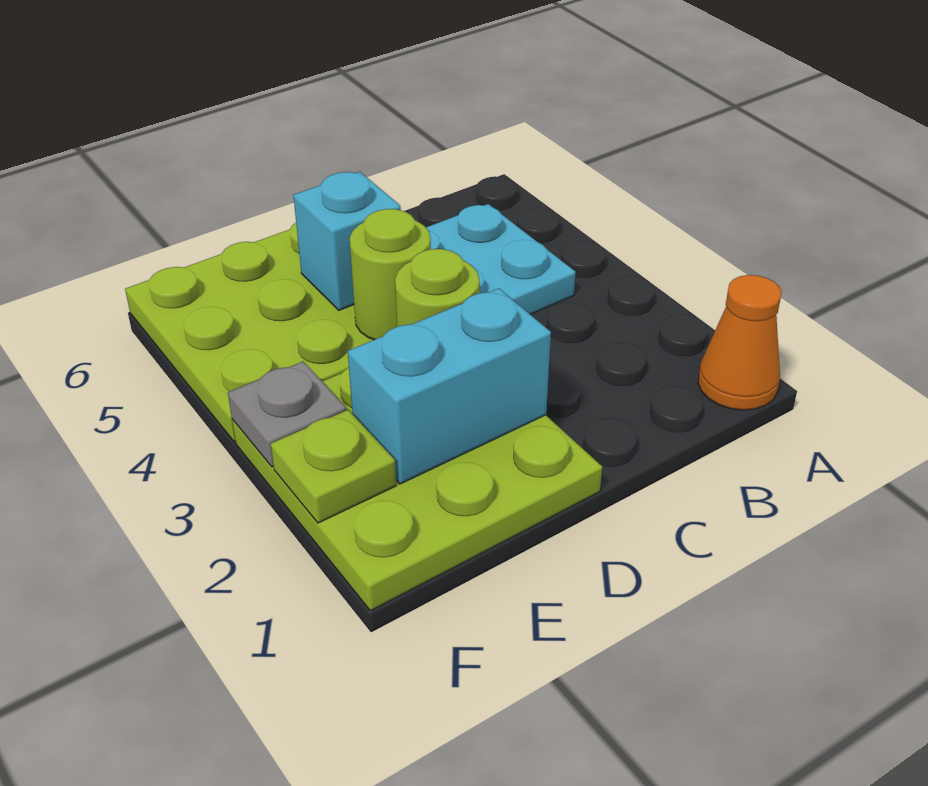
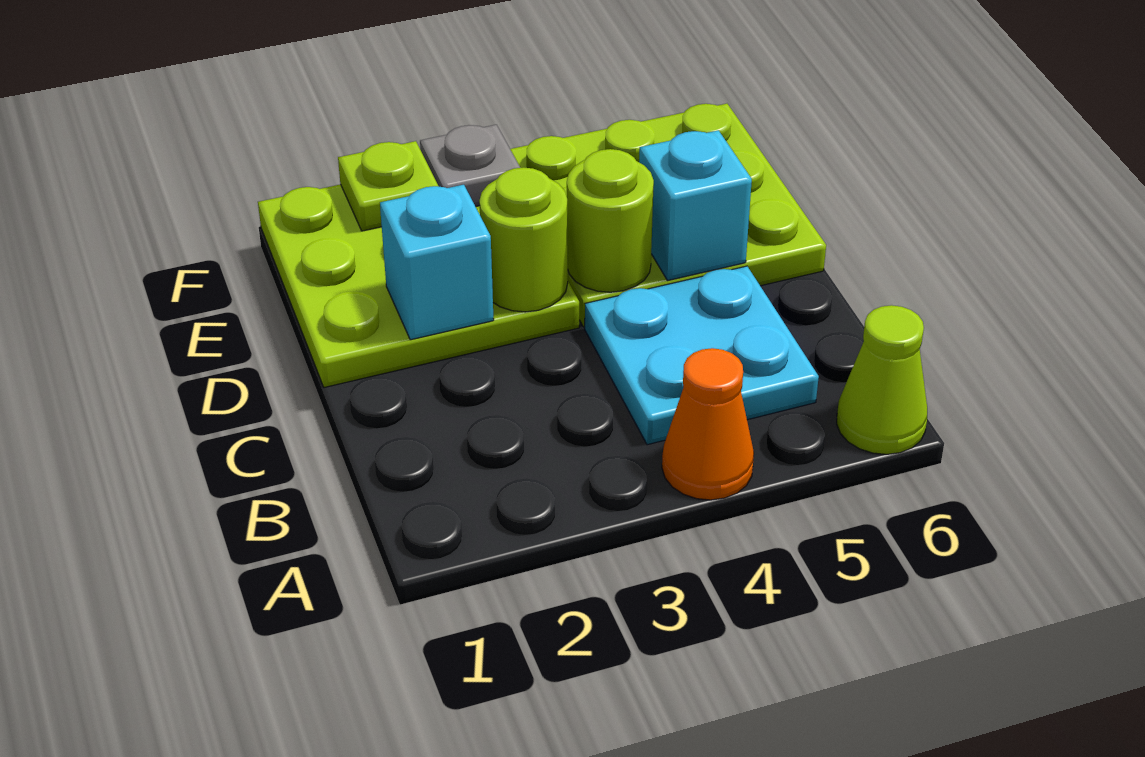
orange 1x1 cone [698,275,782,410] -> orange 1x1 cone moved to [662,348,754,500]
none -> lime 1x1 cone [837,305,927,454]
cyan 1x2 brick [348,288,551,484] -> cyan 1x1 brick [380,185,494,340]

